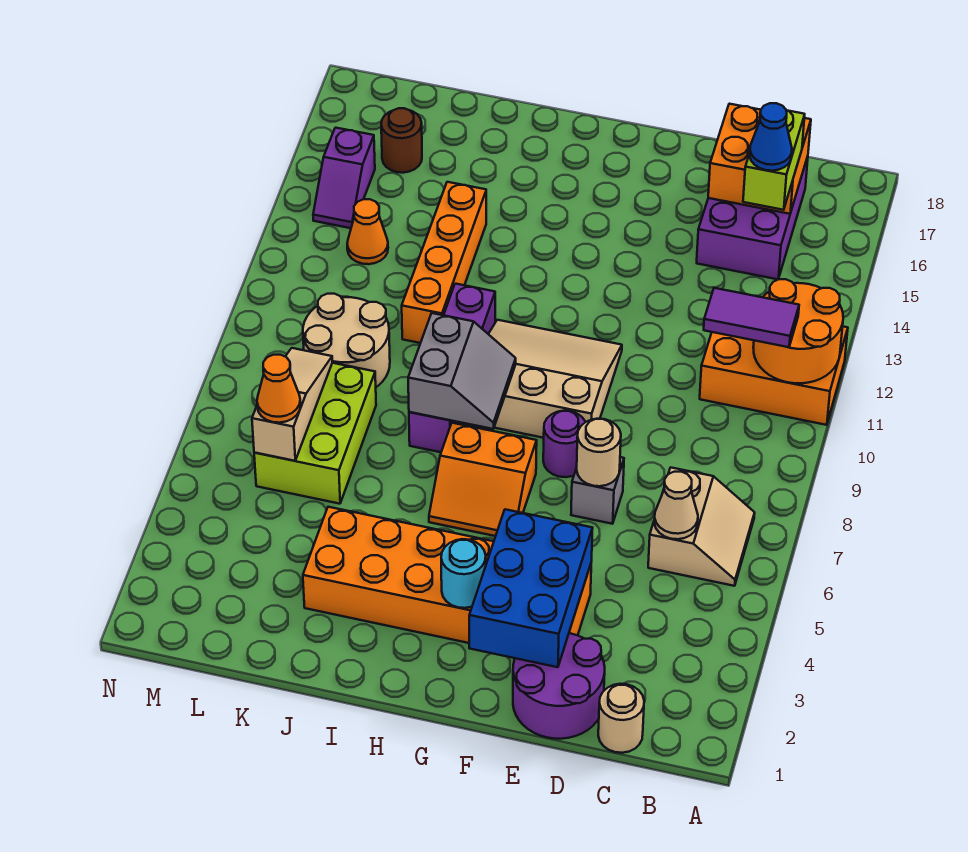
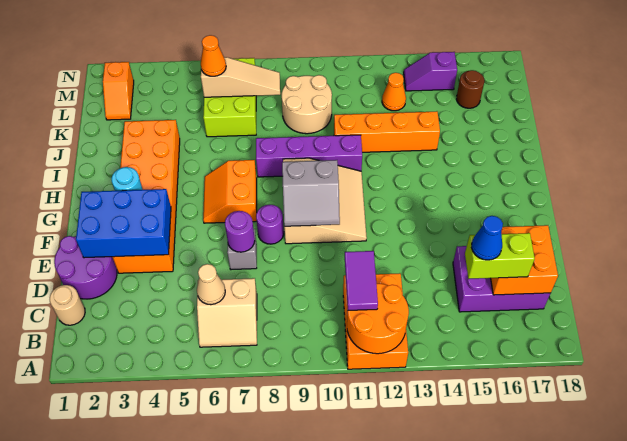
tan 1x1 round brick [577,419,621,486] -> purple 1x1 round brick [225,211,255,252]
grey 2x2 slope [408,313,516,429] -> grey 2x2 slope moved to [282,160,340,226]
lime 2x3 brick [254,363,376,504] -> lime 2x3 brick turned to [203,58,256,137]
none -> orange 1x2 slope [103,62,134,120]

